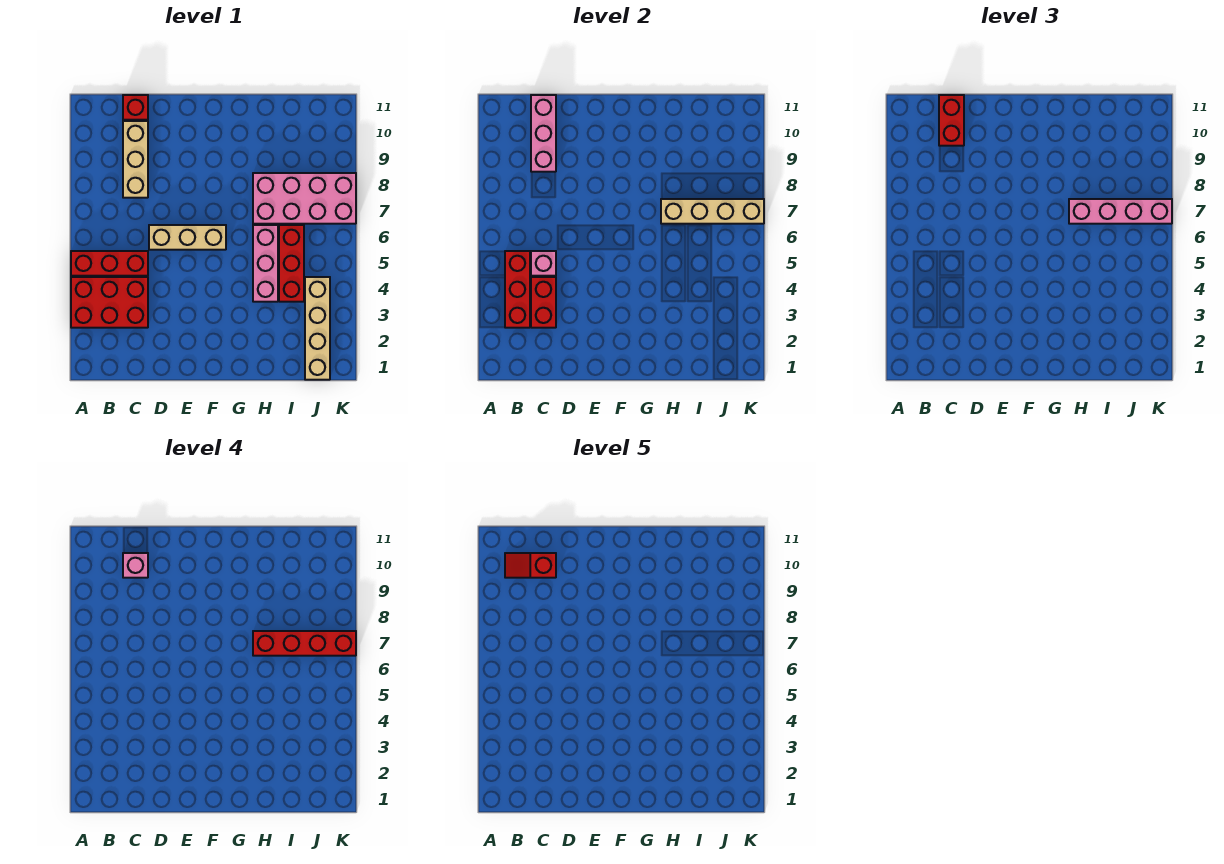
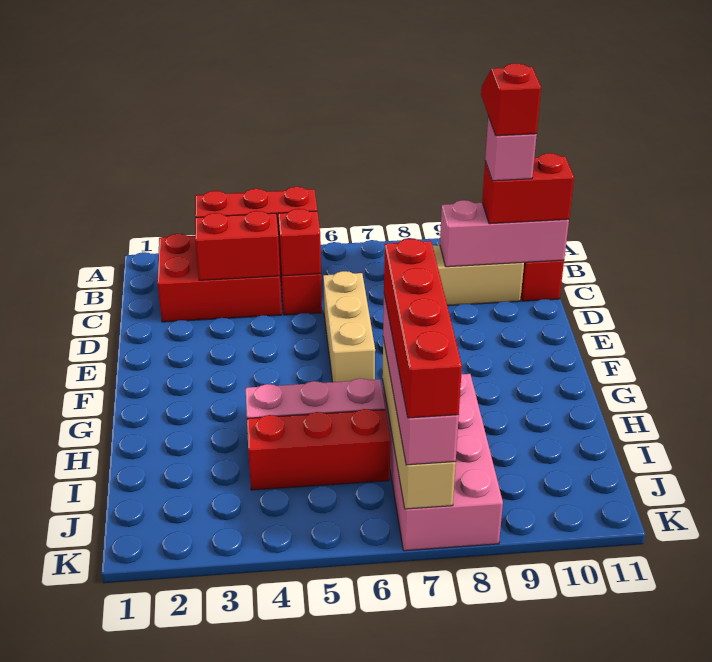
red 2x3 brick [71,277,148,328] -> red 2x3 brick turned to [157,234,282,322]
pink 1x1 brick [531,251,556,276] -> red 1x1 brick [278,209,321,276]
tan 1x4 brick [305,277,330,380] -> none

